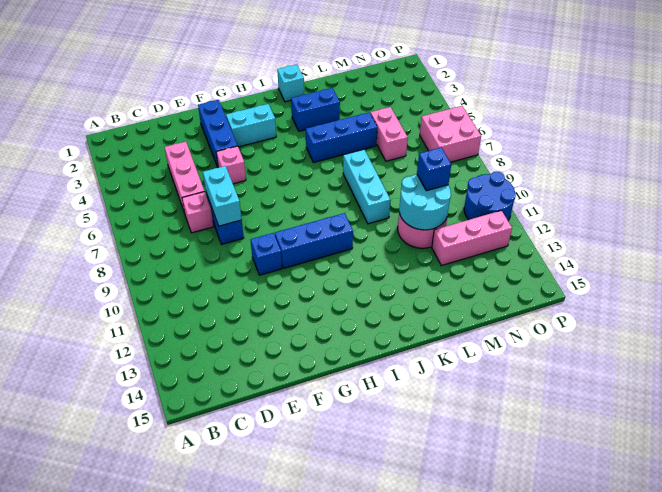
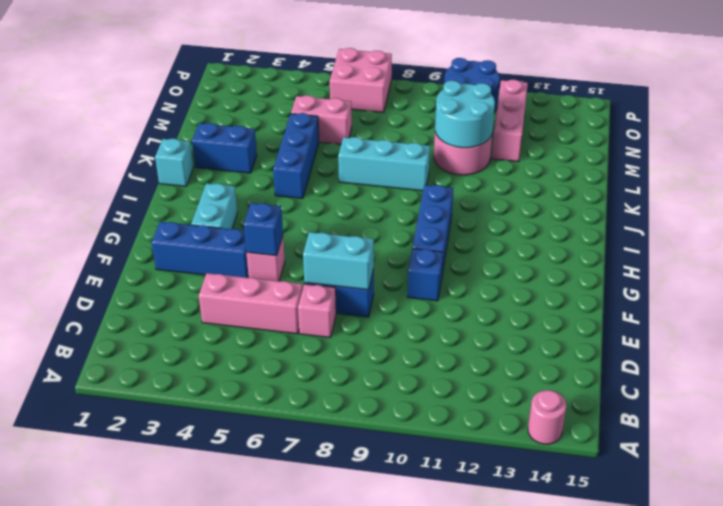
none -> pink 1x1 round brick [528,390,567,444]
blue 1x2 brick [291,88,340,131] -> blue 1x2 brick turned to [192,123,257,173]
blue 1x1 brick [417,148,451,191] -> blue 1x1 brick moved to [244,203,283,256]

